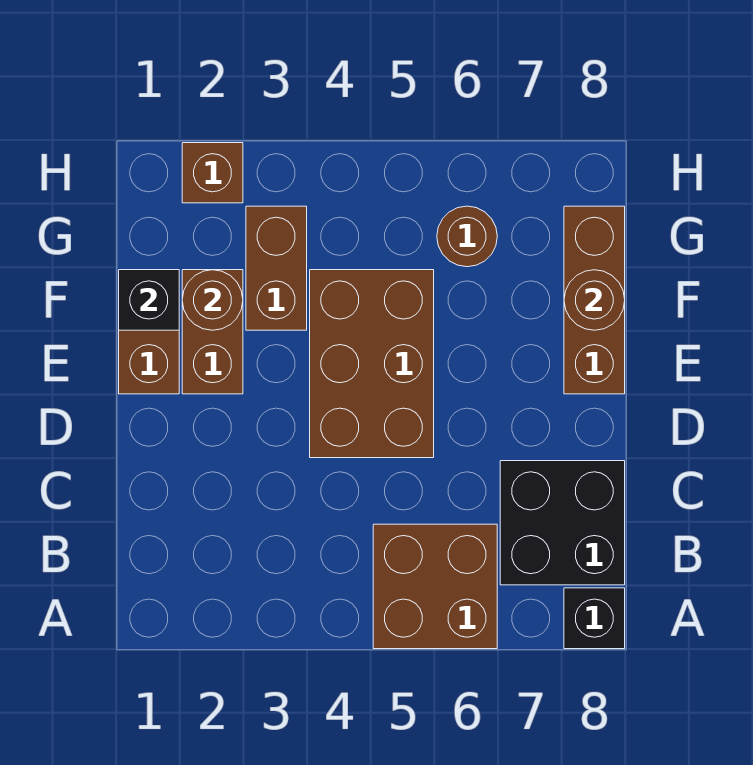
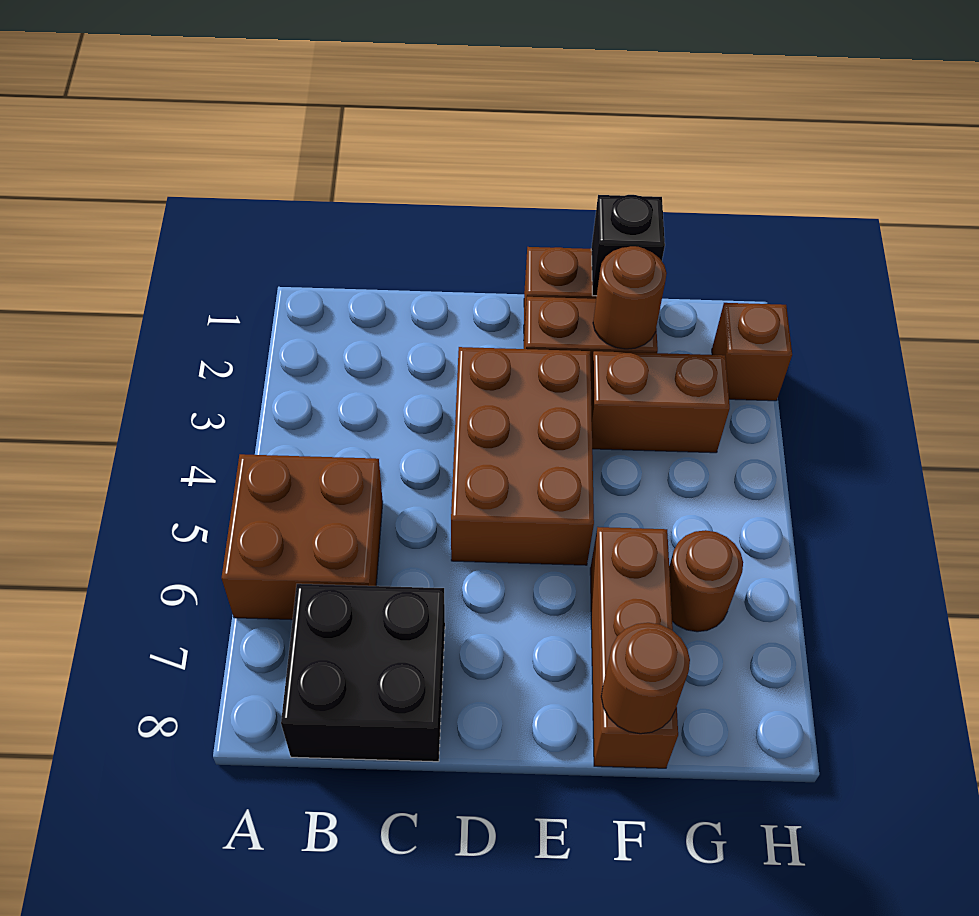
black 1x1 brick [564,588,625,649] -> none
brown 2x3 brick [310,270,434,458] -> brown 2x3 brick turned to [451,347,594,565]
brown 1x3 brick [564,206,625,394] -> brown 1x3 brick turned to [590,527,678,768]

